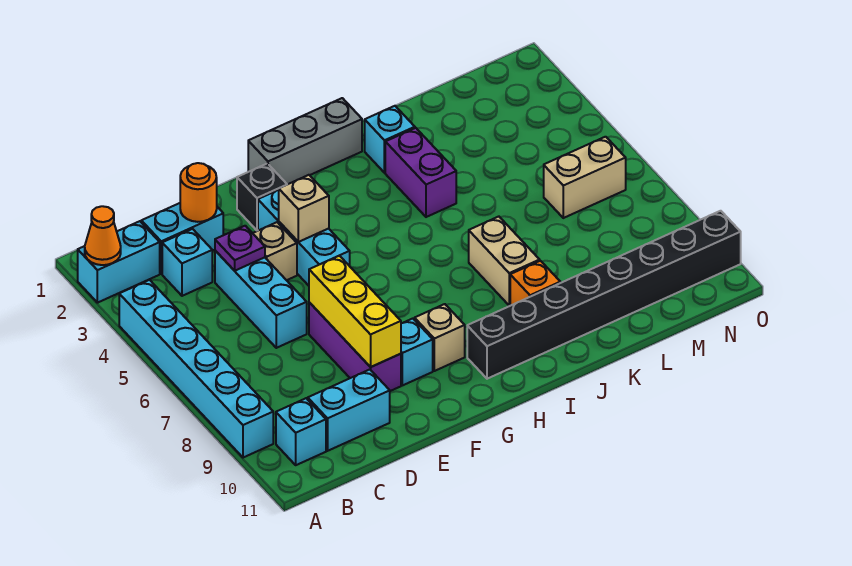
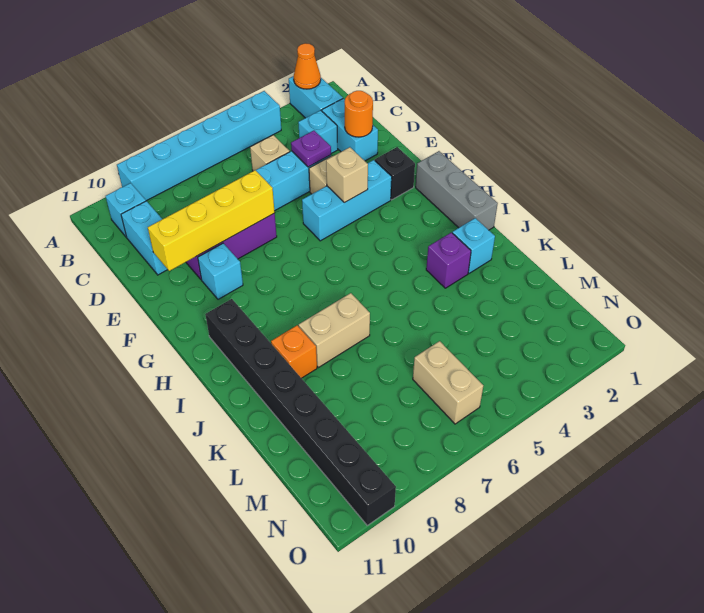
yellow 1x3 brick [309,256,401,367] -> yellow 1x4 brick [148,170,275,271]
tan 1x1 brick [415,304,465,371] -> tan 1x1 brick moved to [250,135,290,171]
purple 1x2 brick [385,128,456,217] -> purple 1x1 brick [426,232,471,288]

